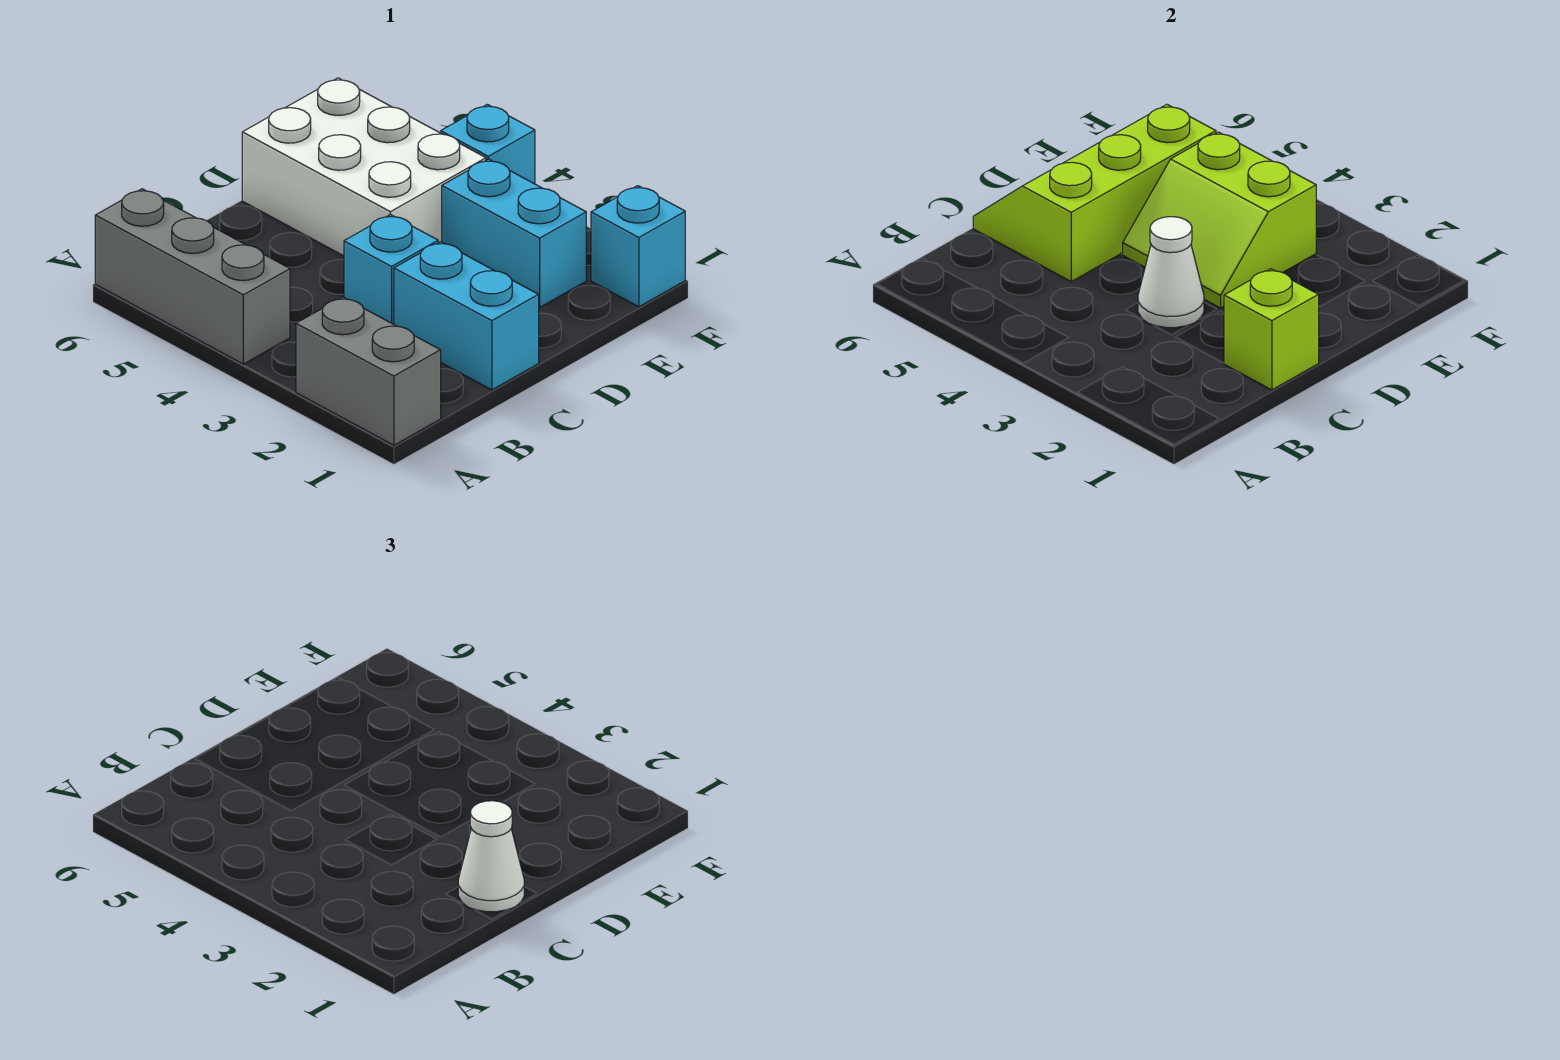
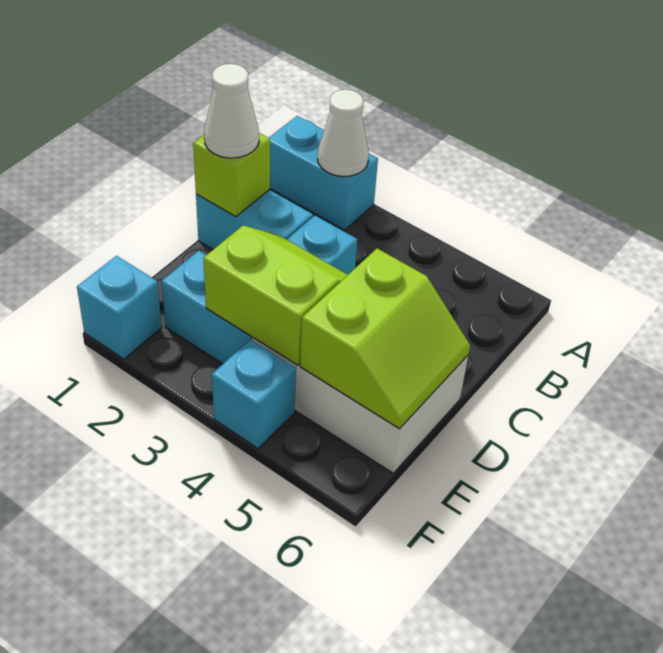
grey 1x2 brick [296,297,441,445] -> cyan 1x2 brick [269,116,378,230]
grey 1x3 brick [95,189,290,364] -> none
white 1x1 cone [1138,217,1204,328] -> white 1x1 cone moved to [318,90,369,177]
lime 2x3 slope [973,105,1216,282] -> lime 2x2 slope [300,248,470,429]

